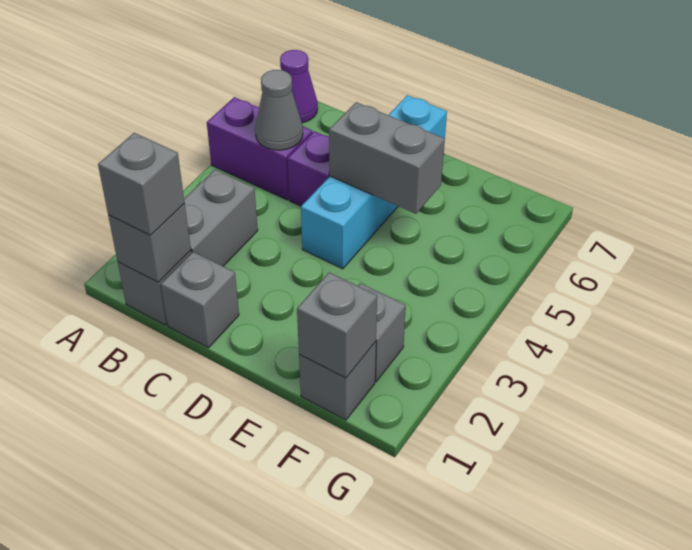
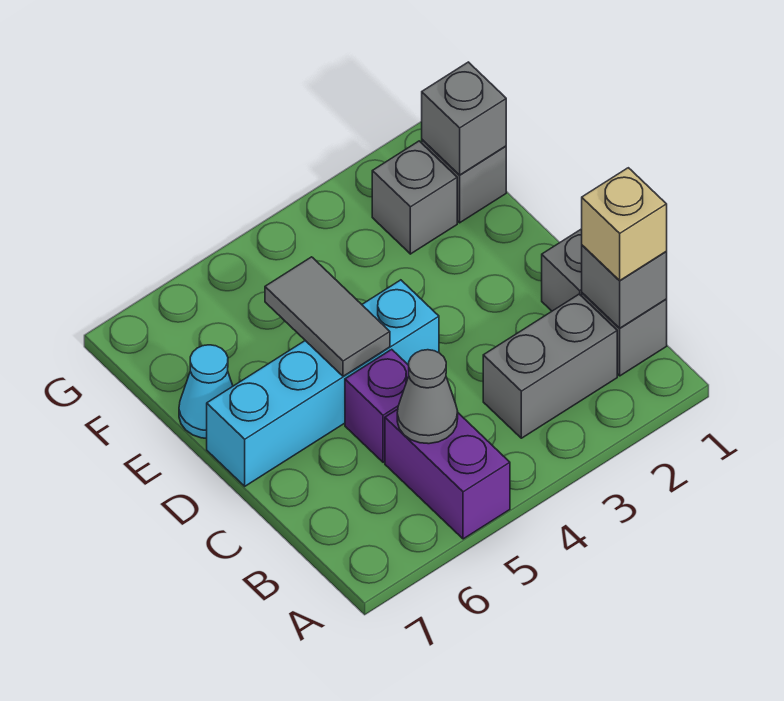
purple 1x1 cone [280,50,318,123] -> none
grey 1x1 brick [98,133,185,235] -> tan 1x1 brick [582,168,667,281]
grey 1x2 brick [329,102,445,214] -> grey 1x2 tile [265,257,390,376]
none -> cyan 1x1 cone [179,345,233,438]

